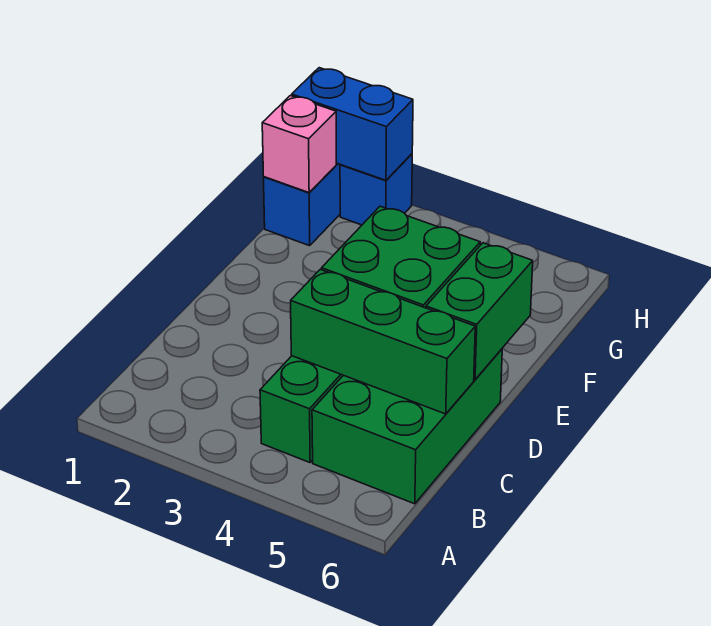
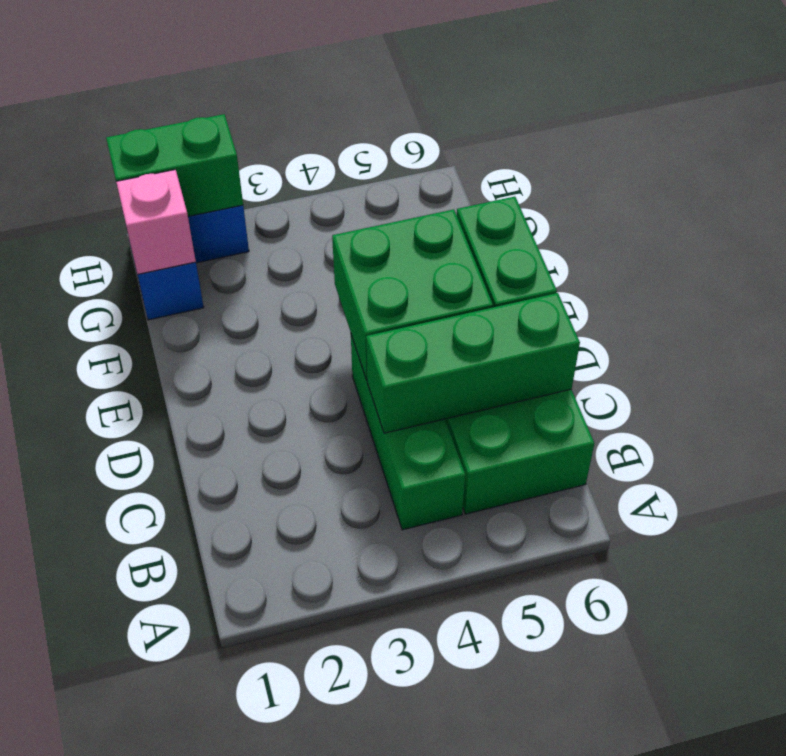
blue 1x2 brick [292,68,413,180] -> green 1x2 brick [106,114,243,216]

